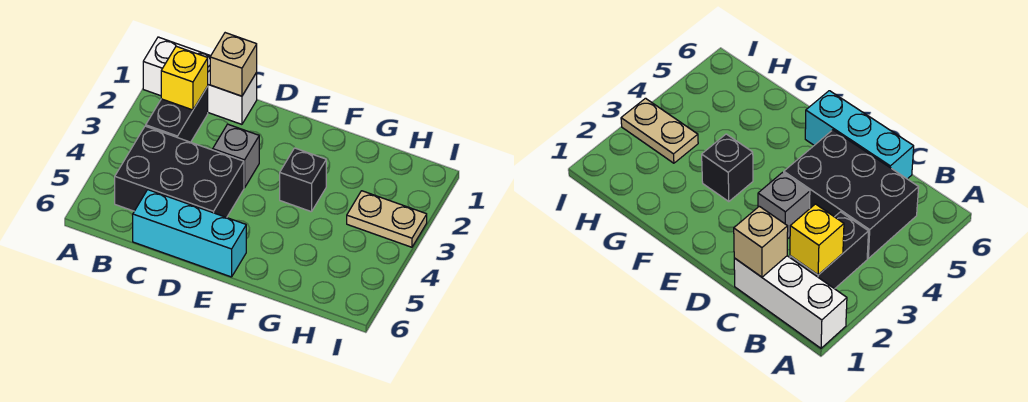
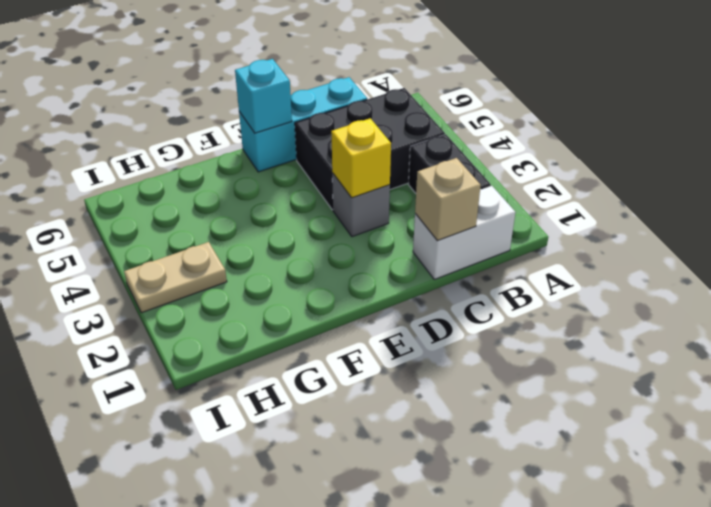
white 1x3 brick [143,37,257,124] -> white 1x2 brick [413,186,515,279]
yellow 1x1 brick [161,46,208,110] -> yellow 1x1 brick moved to [331,118,391,198]
none -> cyan 1x1 brick [235,59,292,133]
black 1x1 brick [280,148,326,212] -> none

